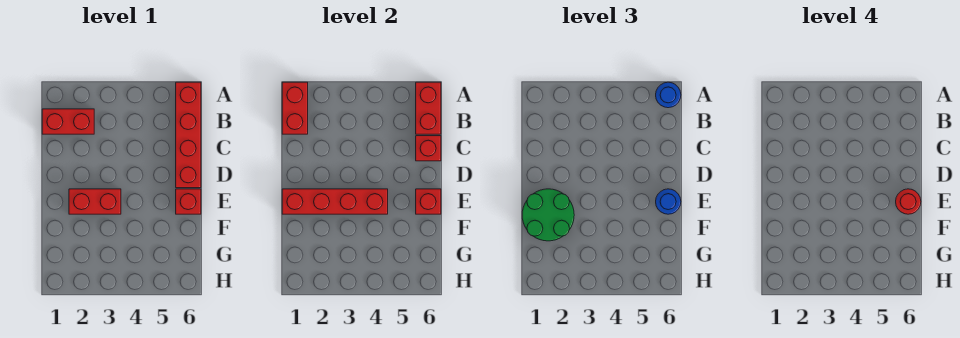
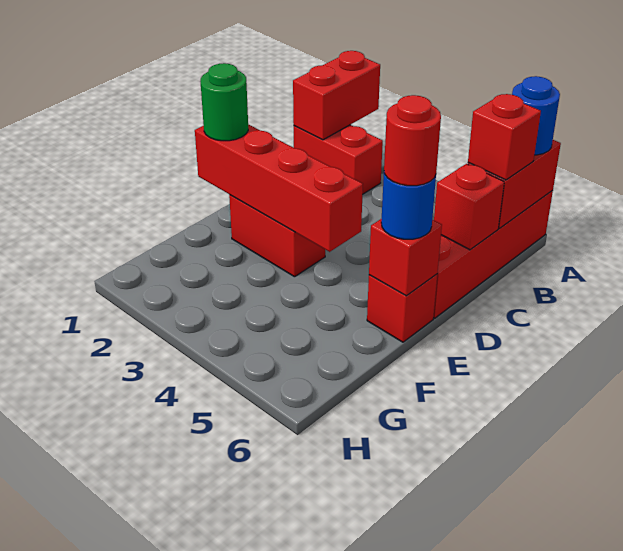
none -> red 1x1 brick [468,94,541,180]
green 2x2 round brick [522,189,574,241] -> green 1x1 round brick [200,63,248,141]

